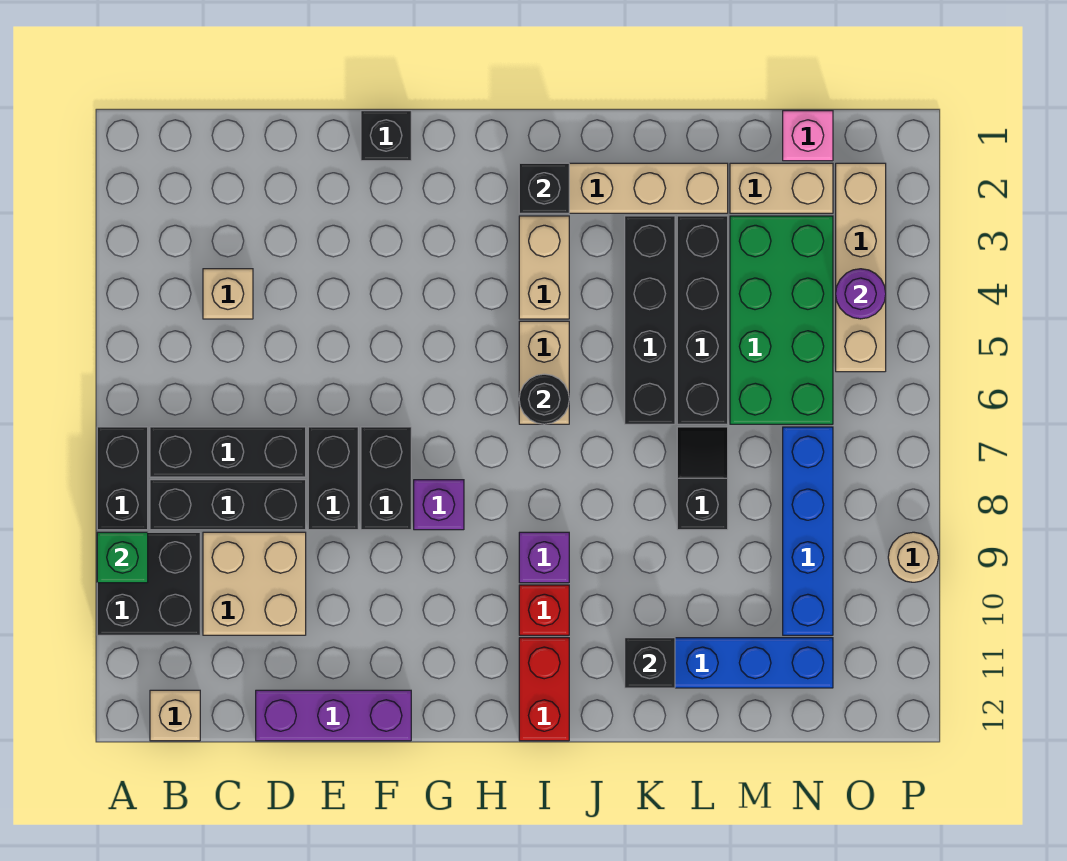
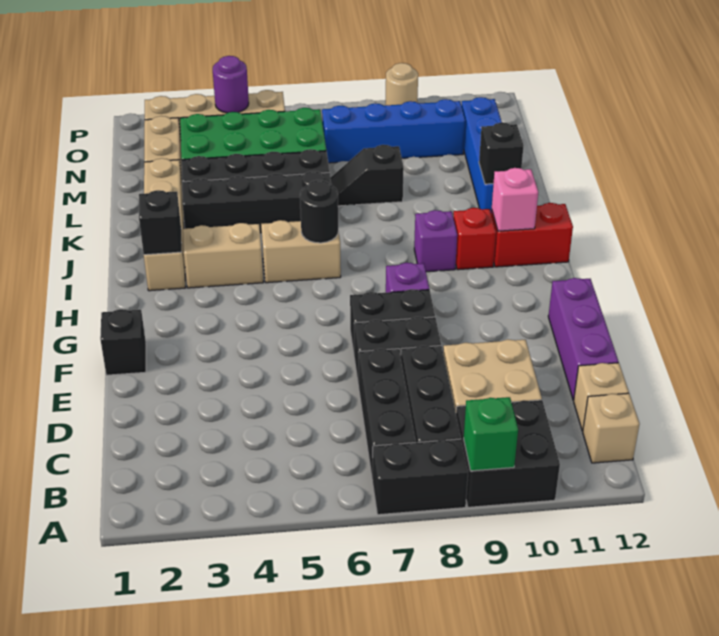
tan 1x1 brick [203,269,253,319] -> tan 1x1 brick moved to [574,363,629,431]
pink 1x1 brick [783,111,833,161] -> pink 1x1 brick moved to [492,168,538,231]

